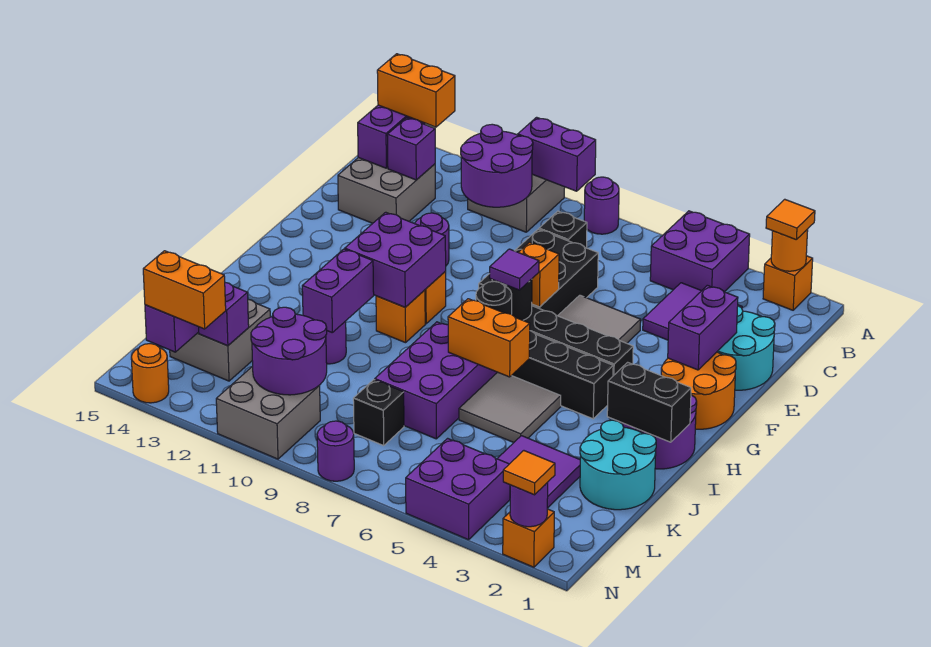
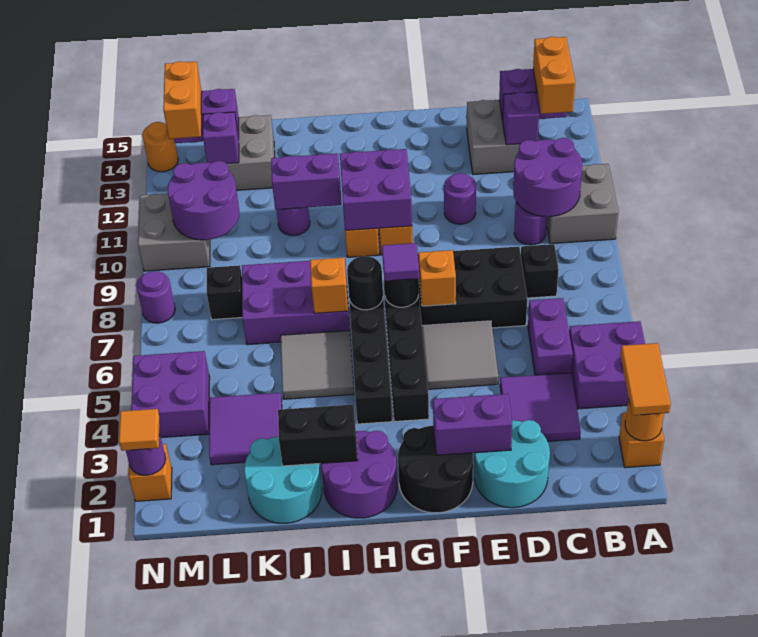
orange 1x1 tile [766,199,815,239] -> orange 1x2 tile [620,343,671,415]
purple 1x1 round brick [584,177,619,234] -> purple 1x1 round brick moved to [514,202,547,245]
purple 1x2 brick [518,117,596,191] -> purple 1x2 brick moved to [528,298,573,375]
orange 2x2 round brick [661,352,736,429] -> black 2x2 round brick [398,426,473,513]
black 1x2 brick [607,362,691,442] -> black 1x2 brick turned to [278,404,358,466]
orange 1x2 brick [448,299,530,377] -> orange 1x1 brick [310,258,348,313]

